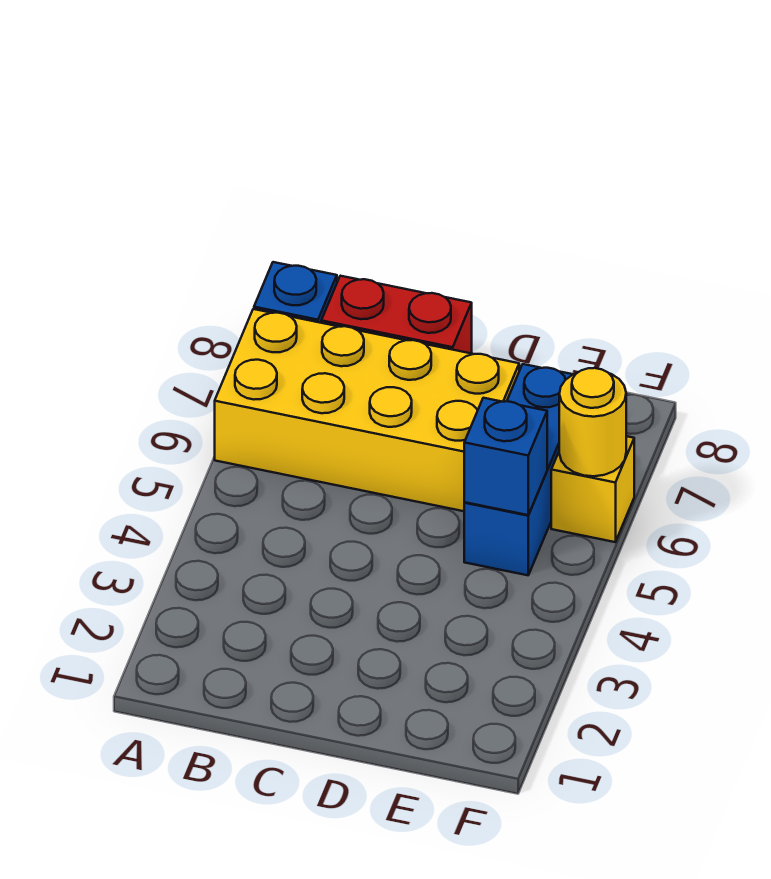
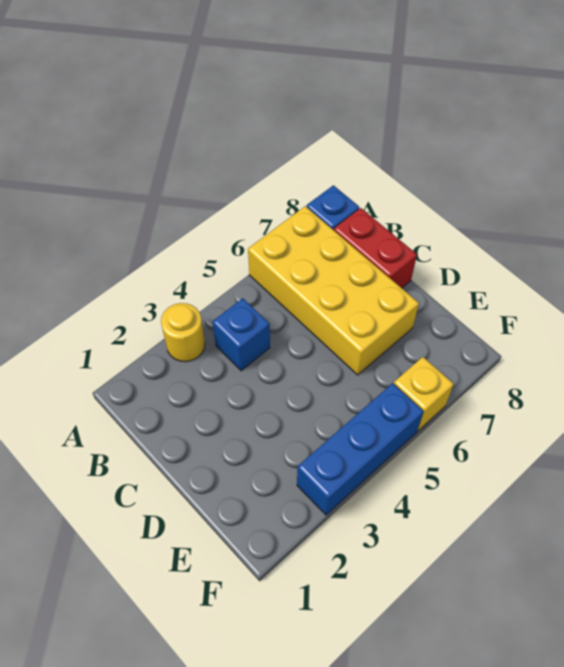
blue 1x3 brick [464,364,573,575] -> blue 1x3 brick moved to [297,383,424,515]
blue 1x1 brick [464,398,547,515] -> blue 1x1 brick moved to [213,298,270,371]
yellow 1x1 round brick [559,368,626,476] -> yellow 1x1 round brick moved to [161,303,205,362]

